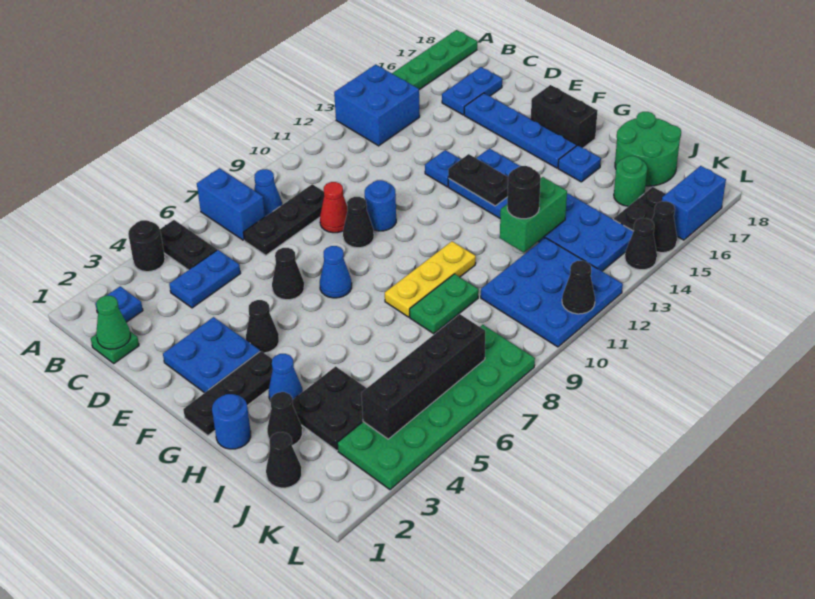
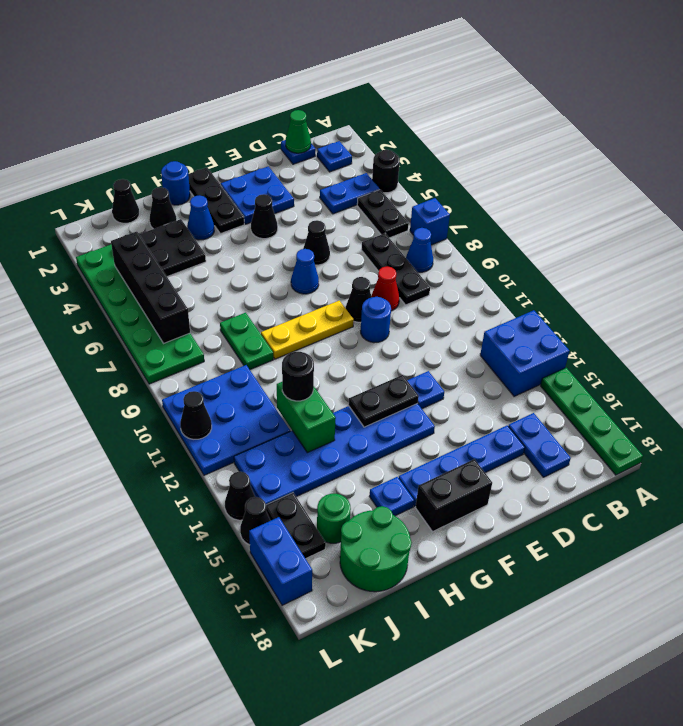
black 1x2 plate [160,220,217,270] -> black 1x2 plate turned to [357,190,409,238]
blue 1x2 brick [197,168,265,240] -> blue 1x1 brick [410,198,450,245]
green 1x1 plate [91,331,139,363] -> blue 1x1 plate [281,140,315,164]
blue 1x2 plate [169,250,241,308] -> blue 1x2 plate turned to [320,173,380,214]
yellow 1x3 plate [385,241,476,317] -> yellow 1x3 plate turned to [261,301,354,359]

